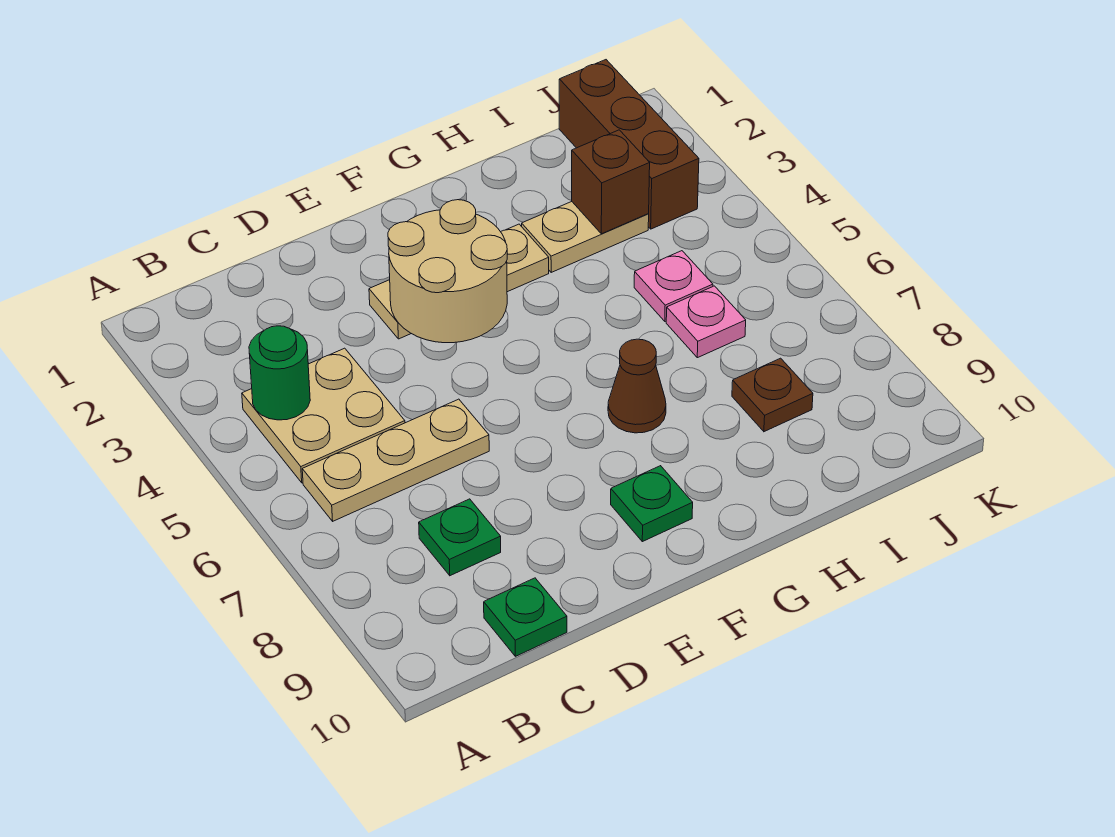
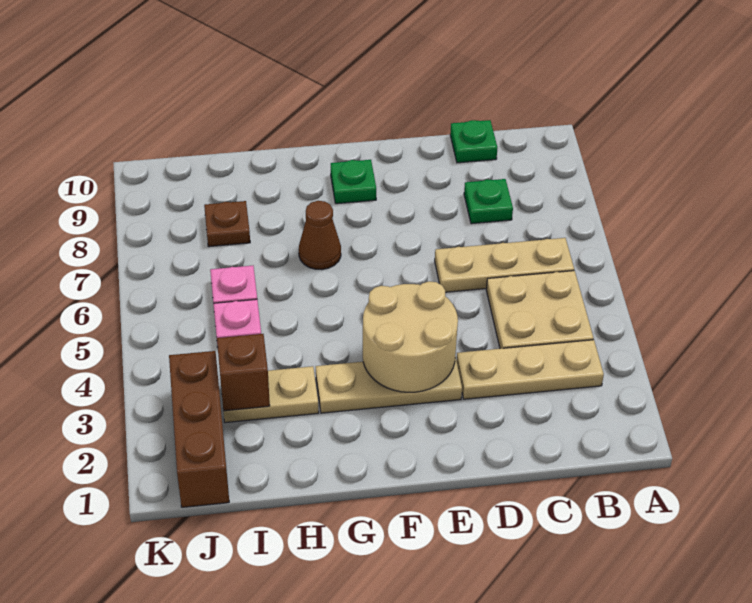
none -> tan 1x3 plate [456,340,604,399]
green 1x1 round brick [249,326,310,420] -> none

